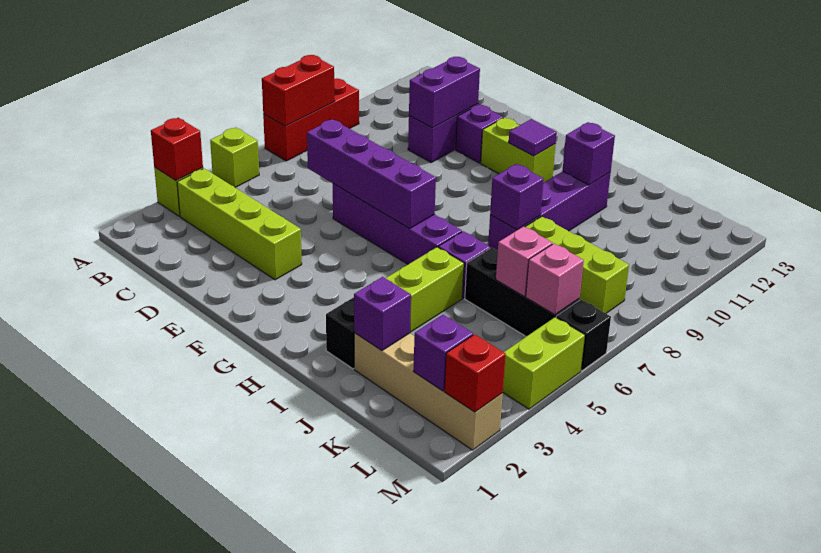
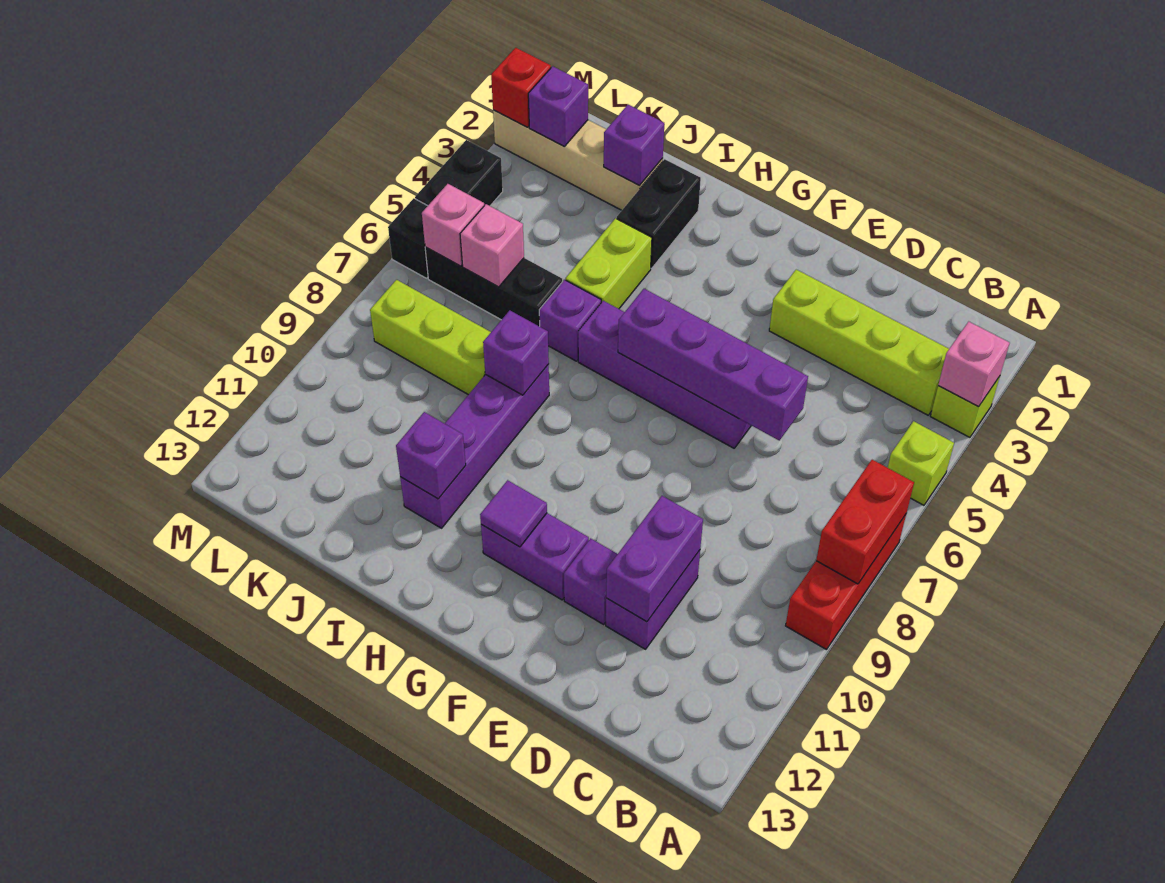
red 1x1 brick [151,118,203,181] -> pink 1x1 brick [938,322,1009,407]
lime 1x2 brick [481,117,556,183] -> purple 1x2 brick [481,513,589,600]
lime 1x2 brick [503,317,585,409] -> black 1x2 brick [415,140,503,206]

